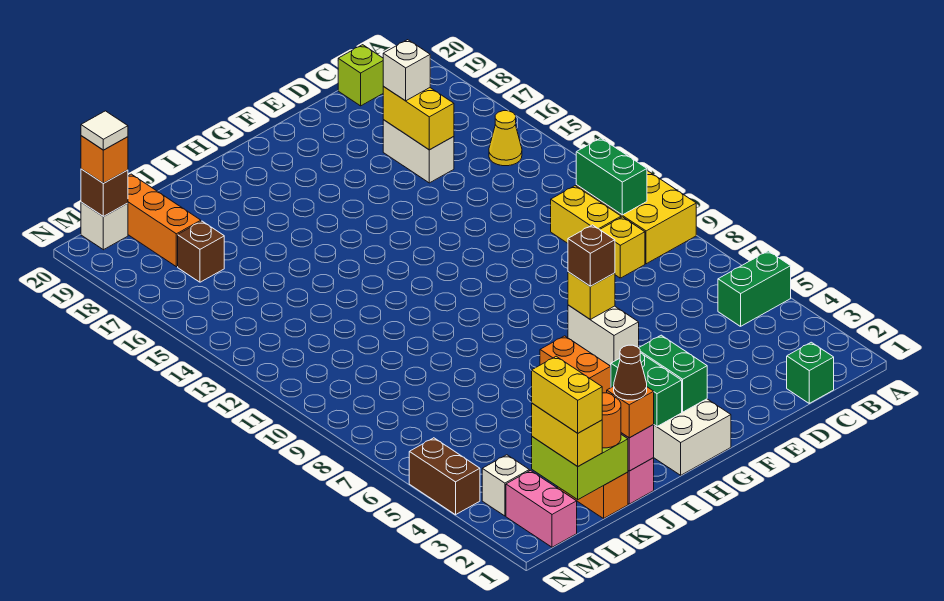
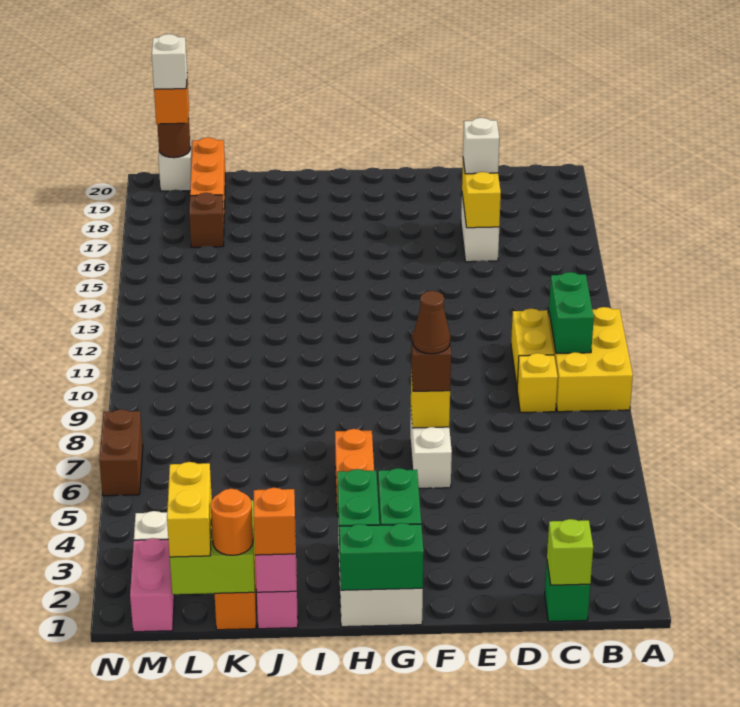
green 1x2 brick [718,251,791,326] -> green 1x2 brick moved to [339,523,424,590]
yellow 1x1 cone [489,111,522,166] -> none
lime 1x1 brick [338,45,384,106] -> lime 1x1 brick moved to [547,519,593,585]
brown 1x1 cone [614,345,647,400] -> brown 1x1 cone moved to [413,291,450,354]
yellow 1x2 brick [532,356,602,433] -> none
brown 1x1 brick [81,169,128,217] -> brown 1x1 round brick [157,119,191,158]
white 1x1 tile [81,111,128,150] -> white 1x1 brick [152,34,187,89]
brown 1x2 brick [409,438,480,515] -> brown 1x2 brick moved to [99,409,143,496]

